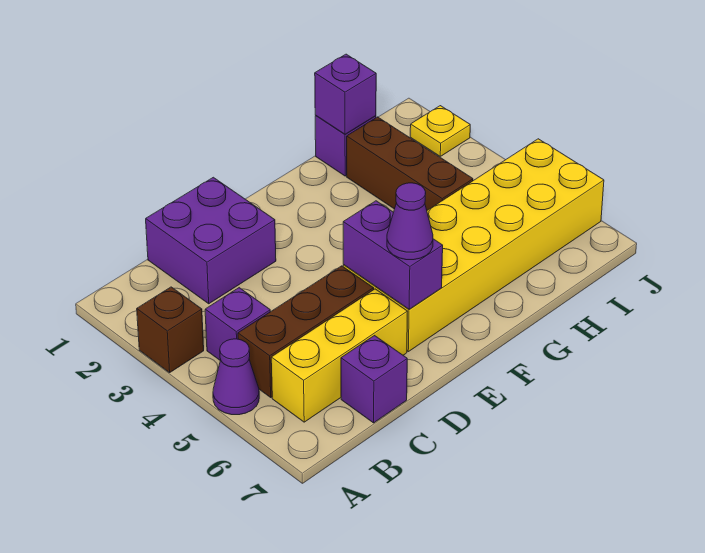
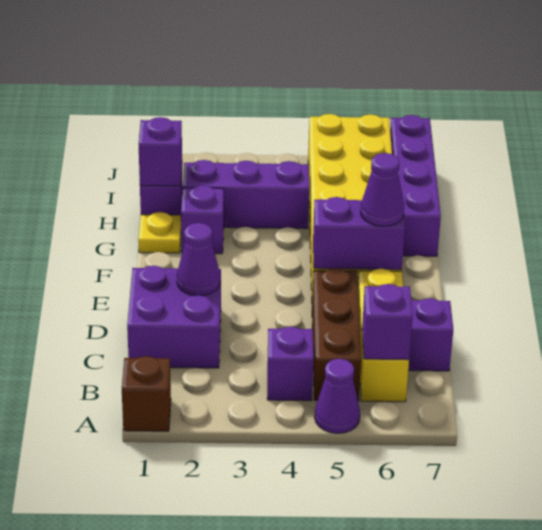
brown 1x1 brick [137,287,204,373] -> brown 1x1 brick moved to [122,356,171,431]
none -> purple 1x1 brick [362,284,413,360]
none -> purple 1x1 cone [177,223,220,296]
none -> purple 1x1 brick [181,185,224,254]
none -> purple 1x4 brick [390,115,441,256]
brown 1x3 brick [347,117,473,210] -> purple 1x3 brick [183,160,309,229]
yellow 1x1 plate [410,106,470,156] -> yellow 1x1 plate moved to [138,212,181,253]

